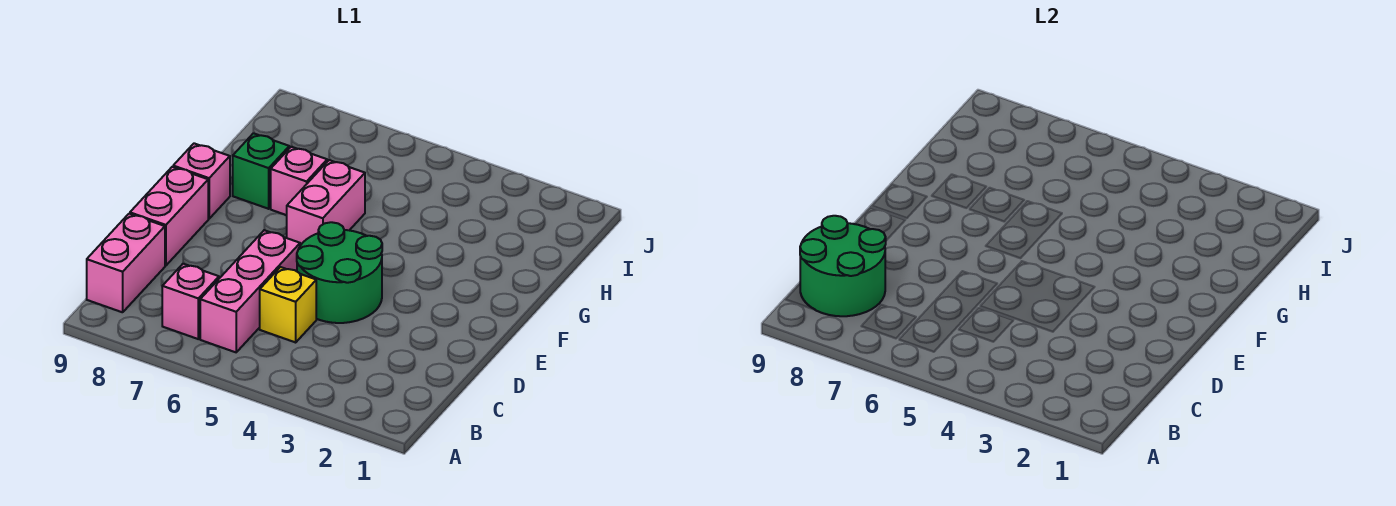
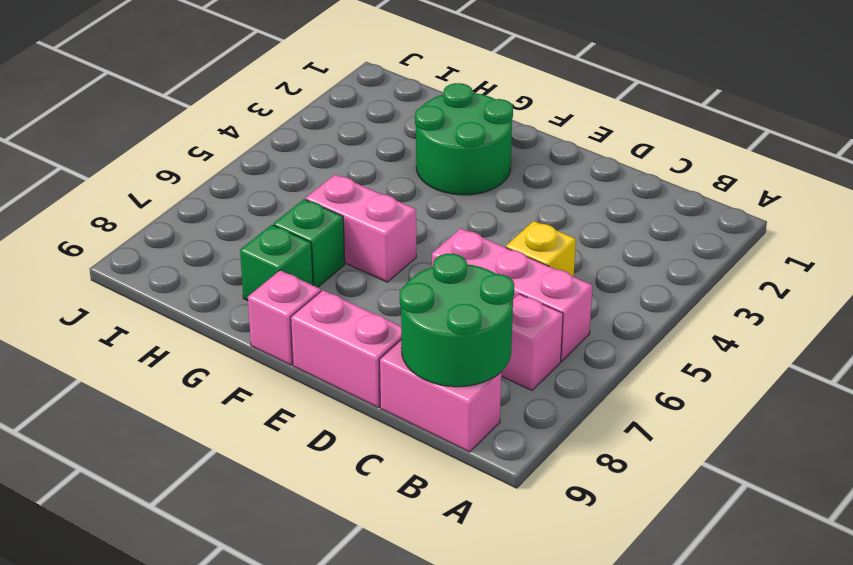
green 2x2 round brick [297,222,382,323] -> green 2x2 round brick moved to [415,83,513,195]
pink 1x1 brick [271,147,327,215] -> green 1x1 brick [273,199,345,287]

